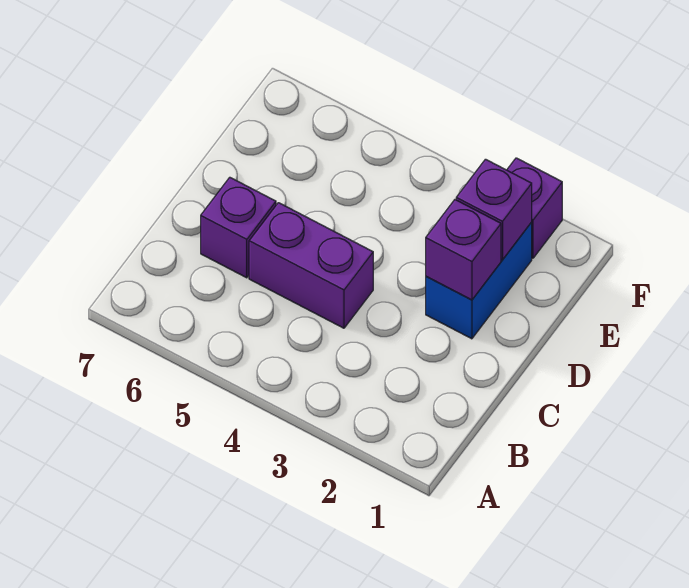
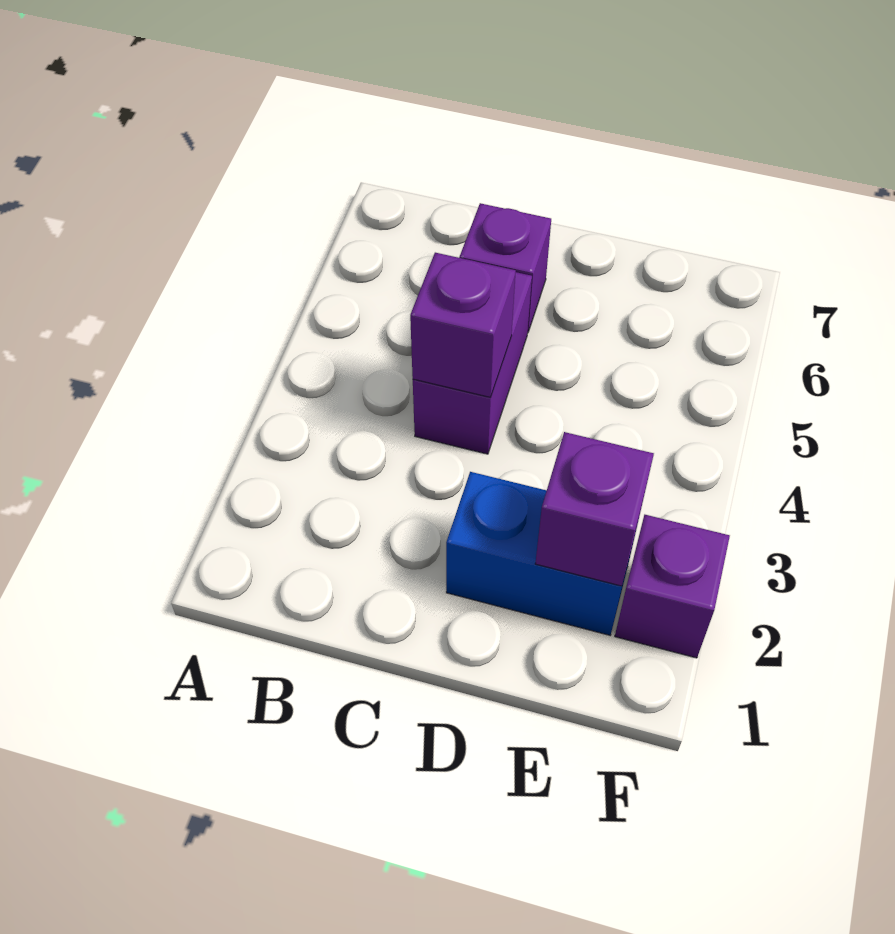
purple 1x1 brick [426,200,501,300] -> purple 1x1 brick moved to [410,253,516,397]

